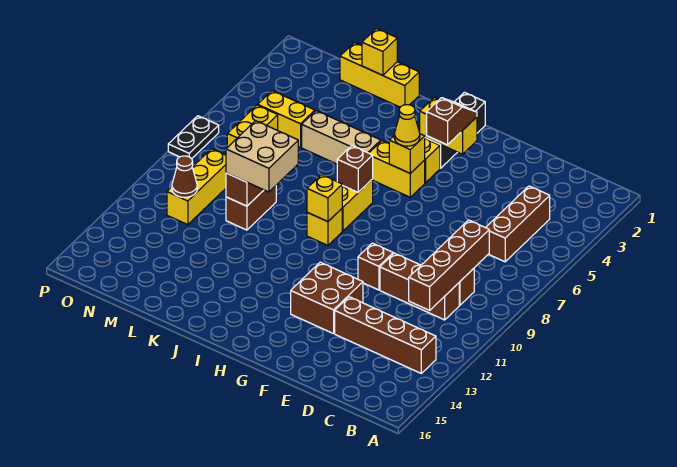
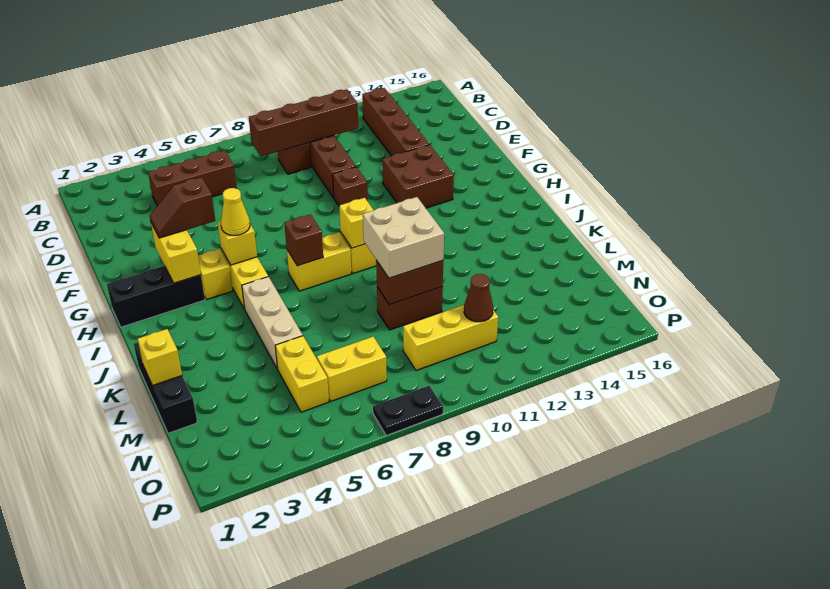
yellow 1x3 brick [340,43,419,107] -> black 1x3 brick [134,342,197,433]

